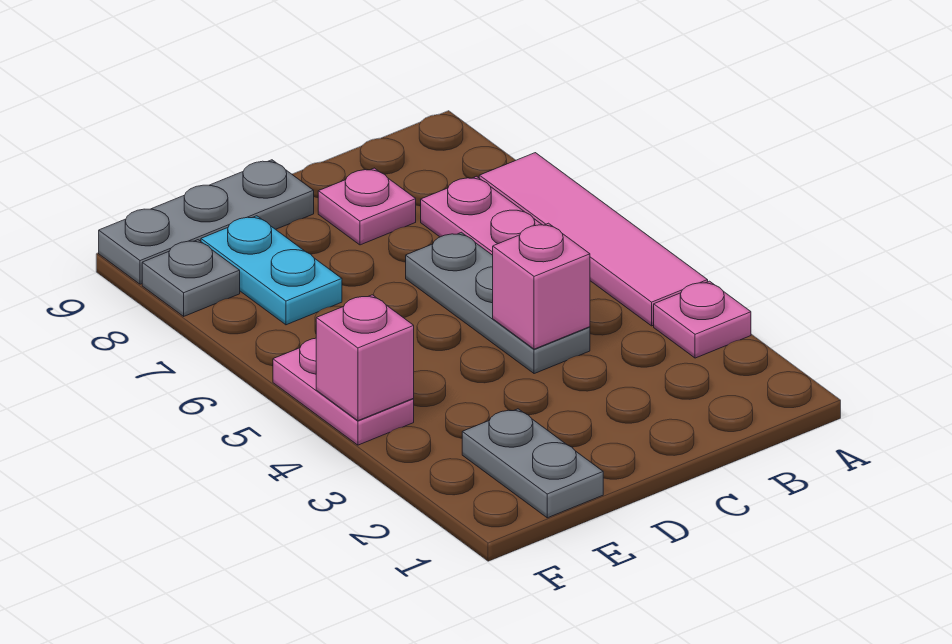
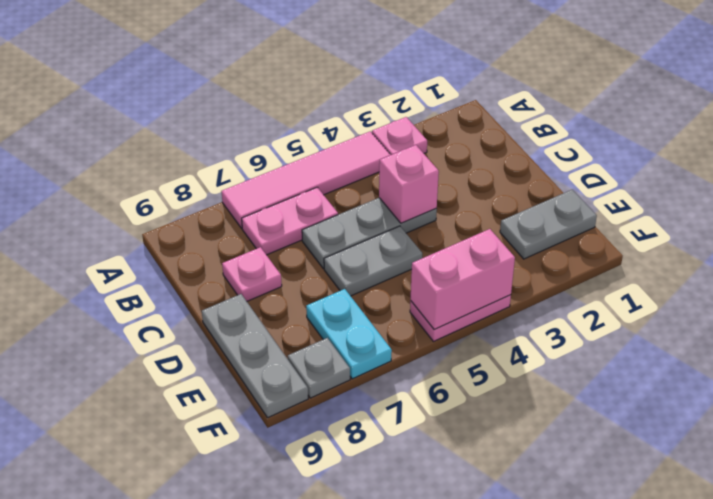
none -> grey 1x2 plate [324,226,422,296]
cyan 1x2 plate [201,216,342,325] -> cyan 1x2 plate turned to [306,289,392,379]
pink 1x1 brick [316,295,414,421] -> pink 1x2 brick [411,229,515,330]

